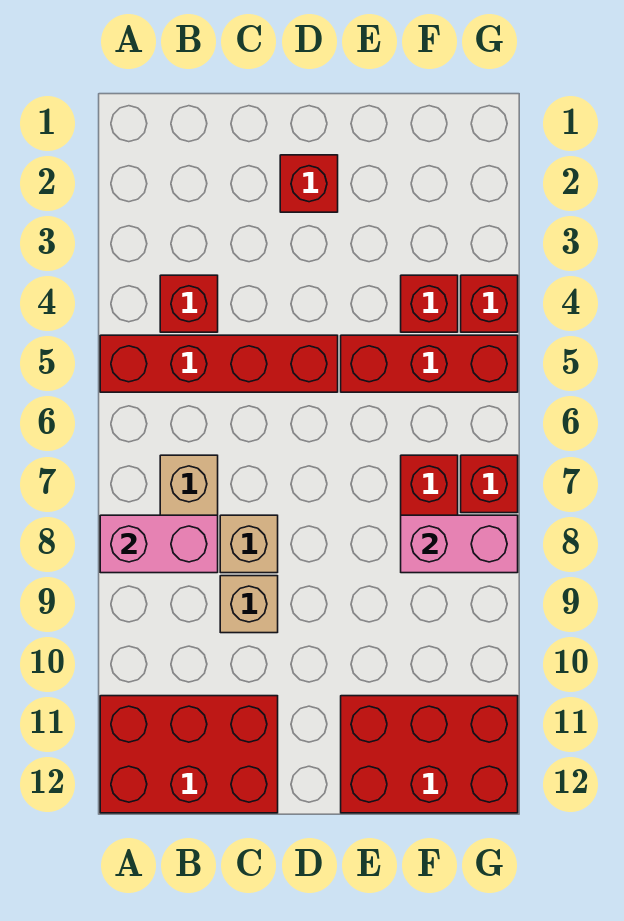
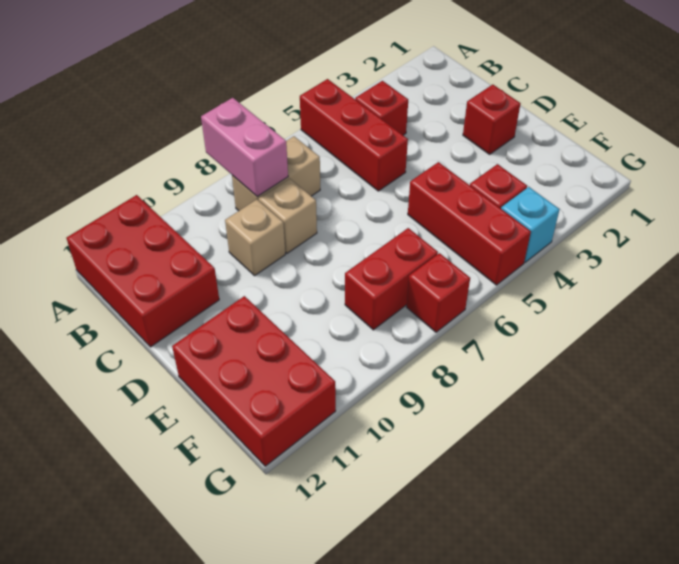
red 1x4 brick [100,335,338,392] -> red 1x3 brick [300,79,408,191]
pink 1x2 brick [401,515,518,573] -> none
red 1x1 brick [461,275,518,332] -> cyan 1x1 brick [501,187,560,262]

